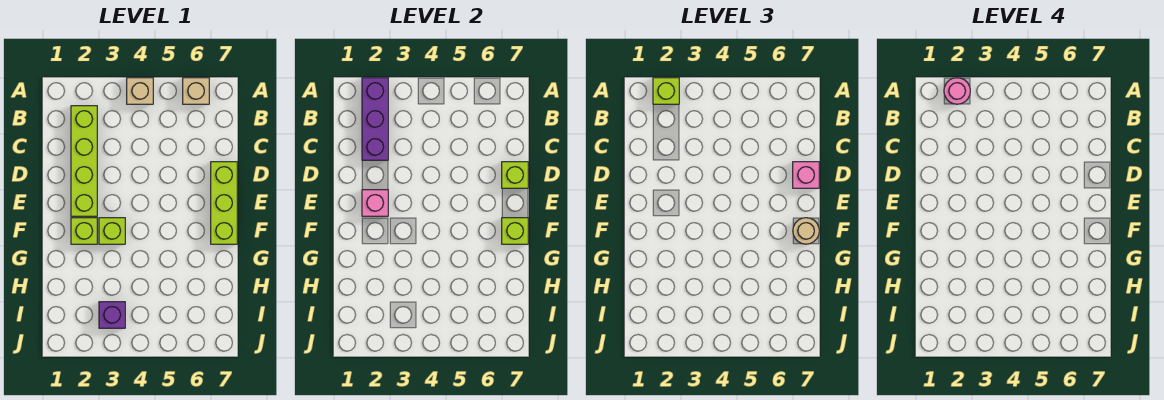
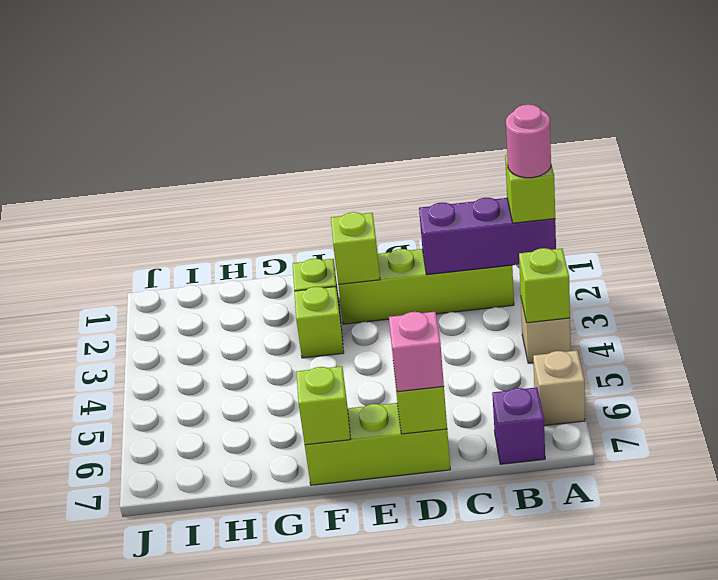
none -> lime 1x1 brick [519,248,570,323]
pink 1x1 brick [362,190,388,216] -> lime 1x1 brick [331,212,380,284]
tan 1x1 round brick [793,218,819,244] -> none
purple 1x1 brick [99,302,125,328] -> purple 1x1 brick moved to [492,387,545,464]

